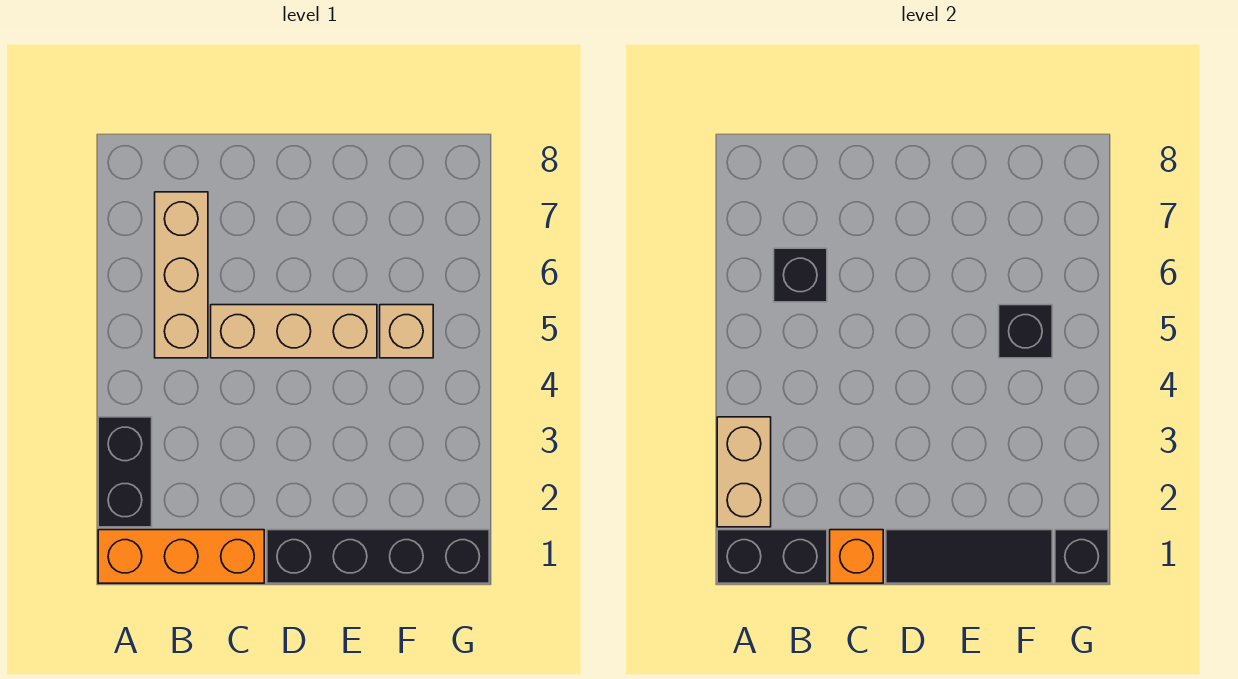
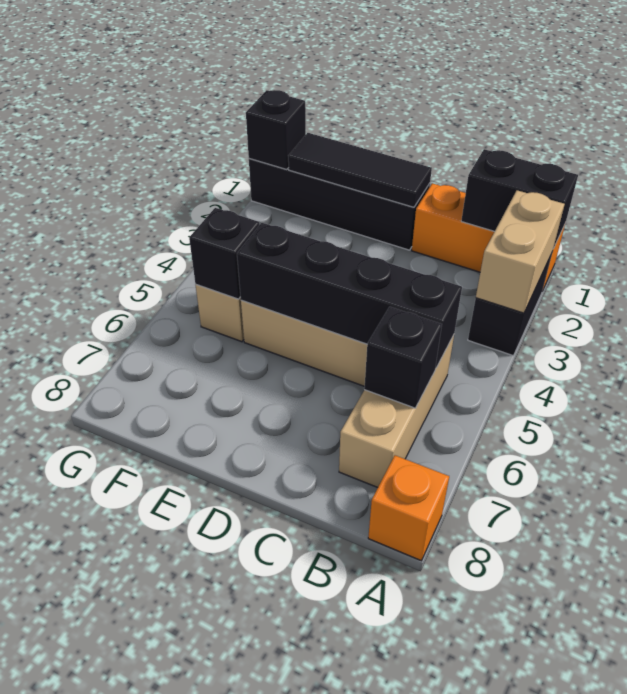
none -> black 1x4 brick [237,223,462,368]
orange 1x1 brick [830,530,883,583] -> orange 1x1 brick moved to [368,455,449,561]

